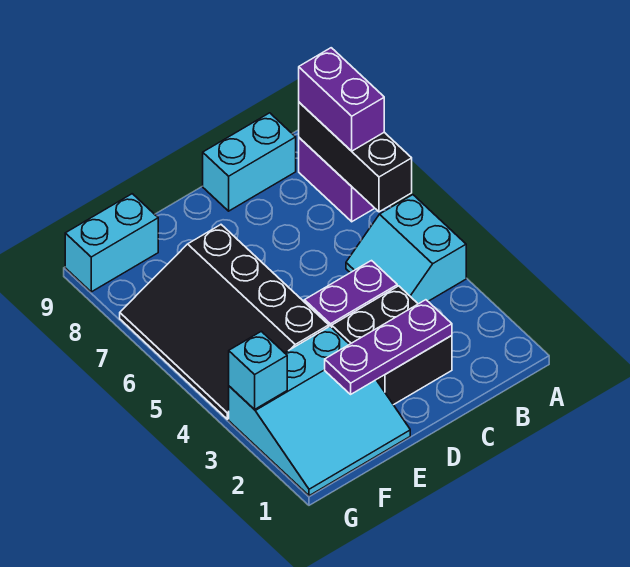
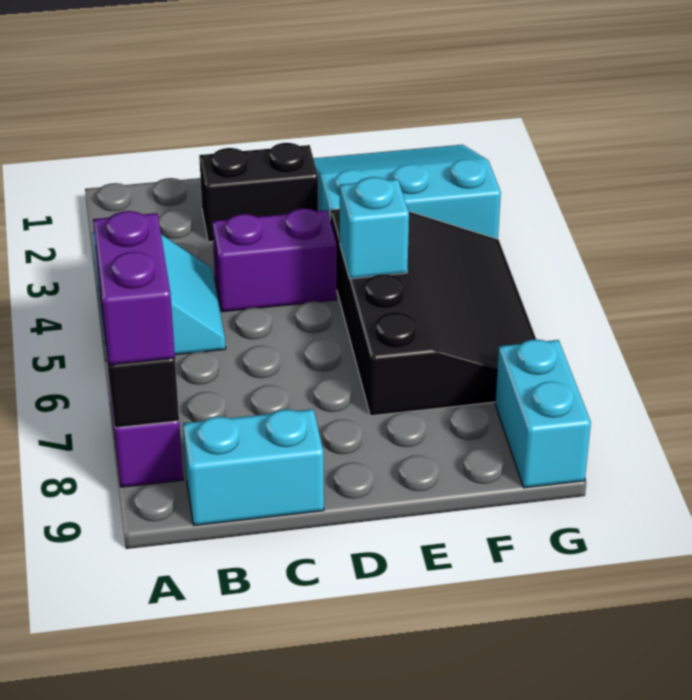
black 2x2 brick [332,286,452,405] -> black 1x2 brick [199,143,318,242]
purple 1x3 plate [325,300,452,394] -> none
cyan 1x2 brick [65,194,158,292] -> cyan 1x2 brick turned to [495,339,591,488]
cyan 1x1 brick [229,331,287,410] -> cyan 1x1 brick moved to [340,177,409,279]

